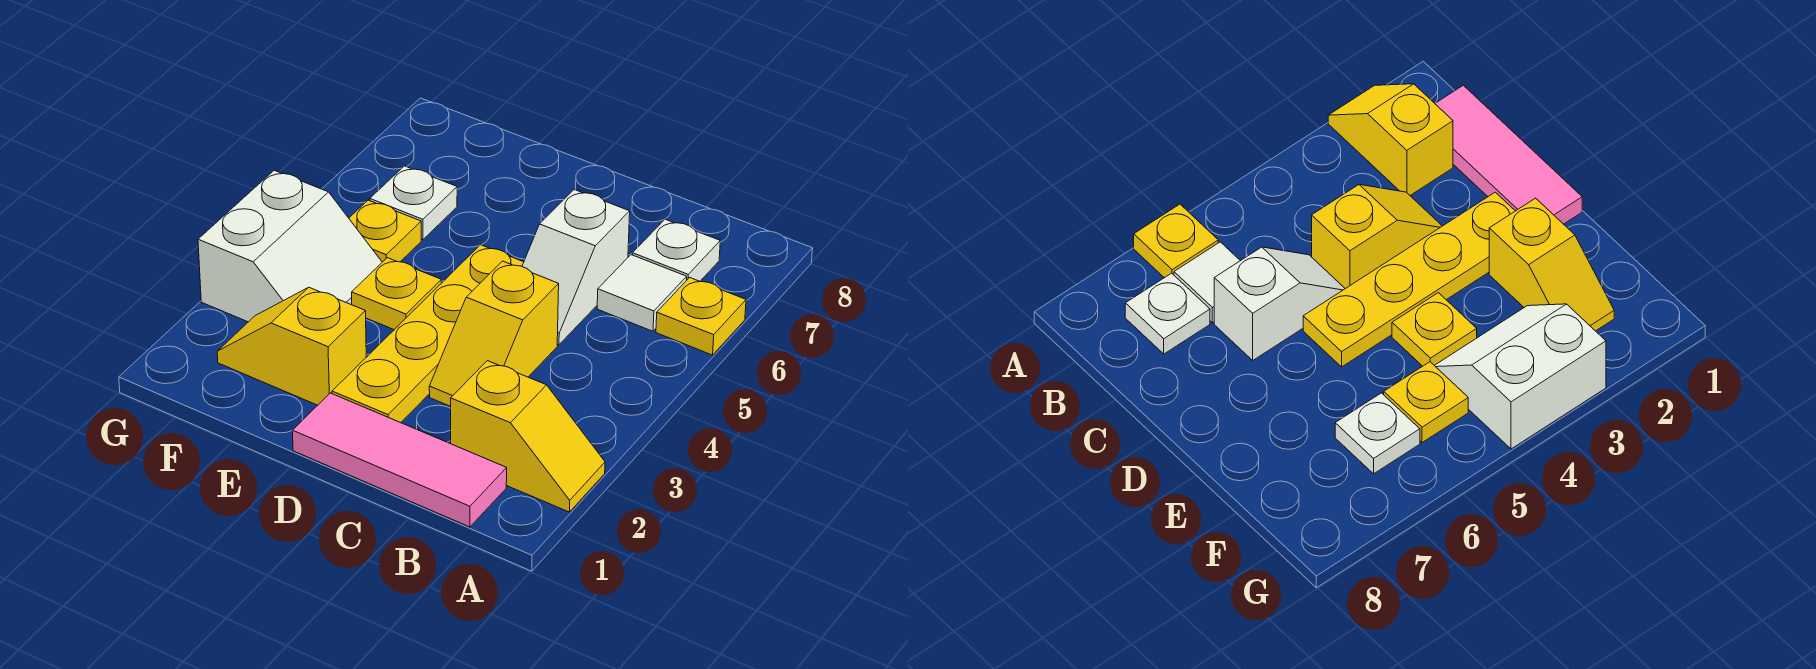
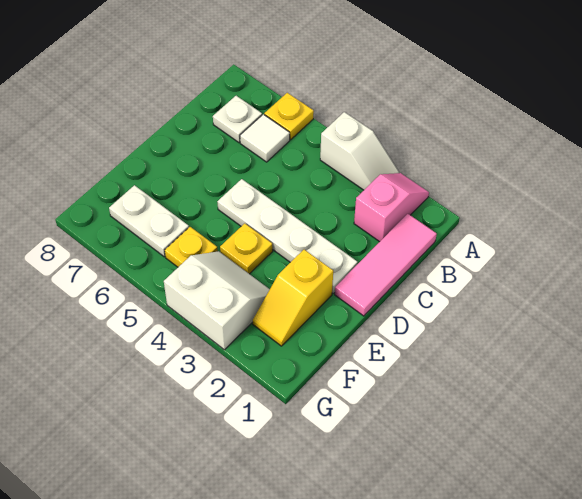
yellow 1x2 slope [451,361,605,512] -> pink 1x2 slope [354,173,429,242]
yellow 1x2 slope [429,261,559,406] -> none
white 1x2 slope [522,190,630,345] -> white 1x2 slope moved to [320,112,399,190]
yellow 1x4 plate [332,245,524,423] -> white 1x4 plate [217,179,358,293]
white 1x1 plate [370,166,457,240] -> white 1x2 plate [109,185,189,257]

